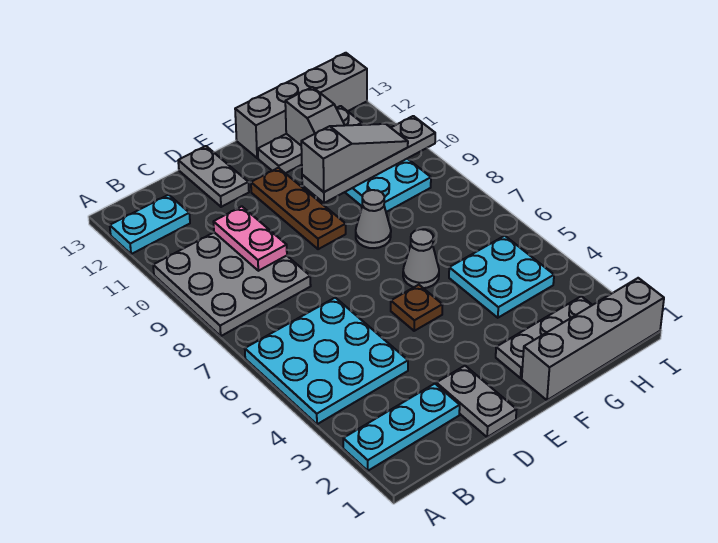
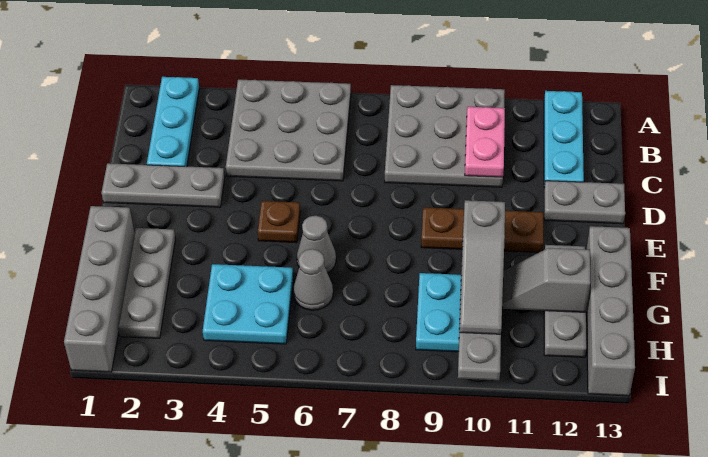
cyan 3x3 plate [245,298,408,424] -> grey 3x3 plate [226,80,351,181]
cyan 1x2 plate [110,195,190,254] -> cyan 1x3 plate [544,91,584,187]
pink 1x2 plate [214,206,287,271] -> pink 1x2 plate turned to [465,107,505,177]
grey 1x2 plate [436,366,517,437] -> grey 1x3 plate [101,163,225,207]
grey 1x1 cone [356,190,391,248] -> grey 1x1 cone moved to [293,249,333,310]

